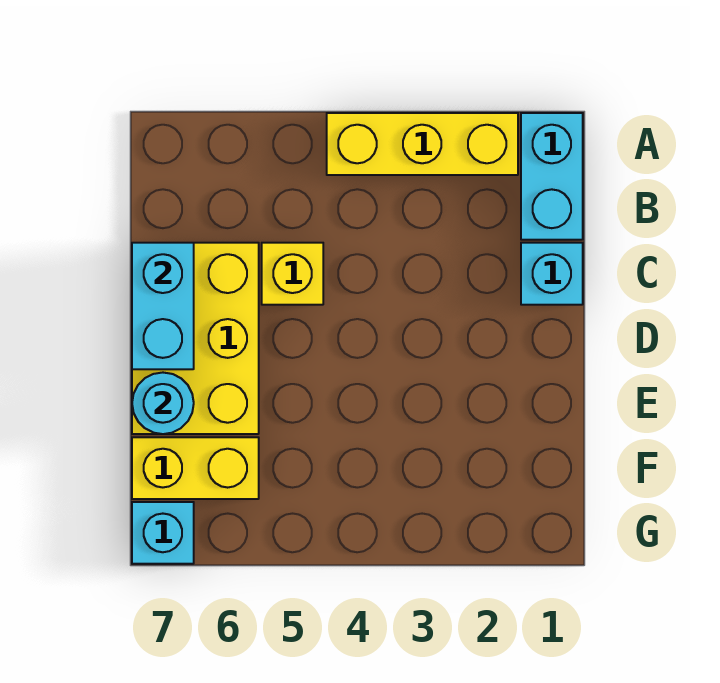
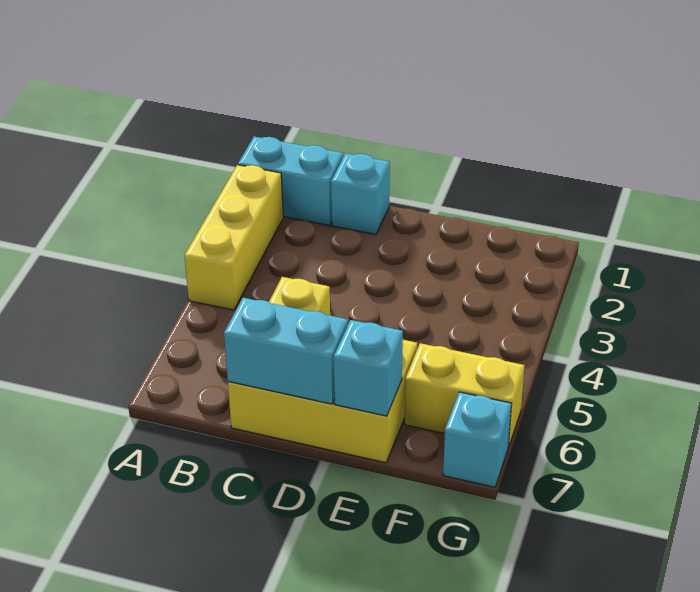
cyan 1x1 round brick [132,373,194,434] -> cyan 1x1 brick [334,320,403,416]
yellow 1x2 brick [132,437,259,499] -> yellow 1x2 brick turned to [405,343,525,447]

